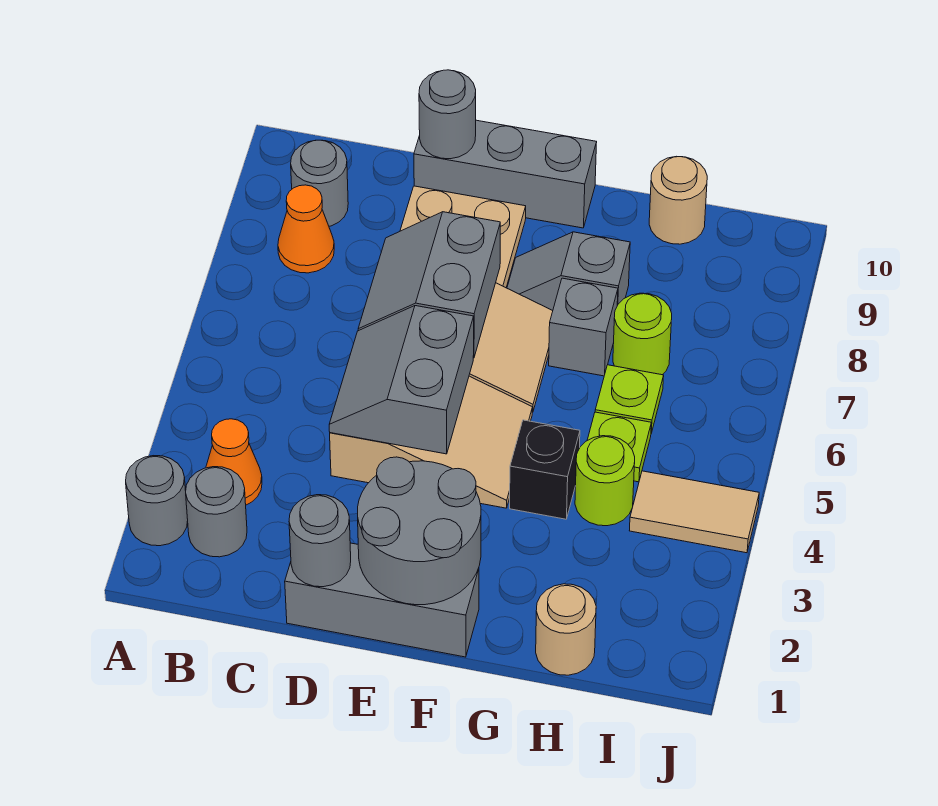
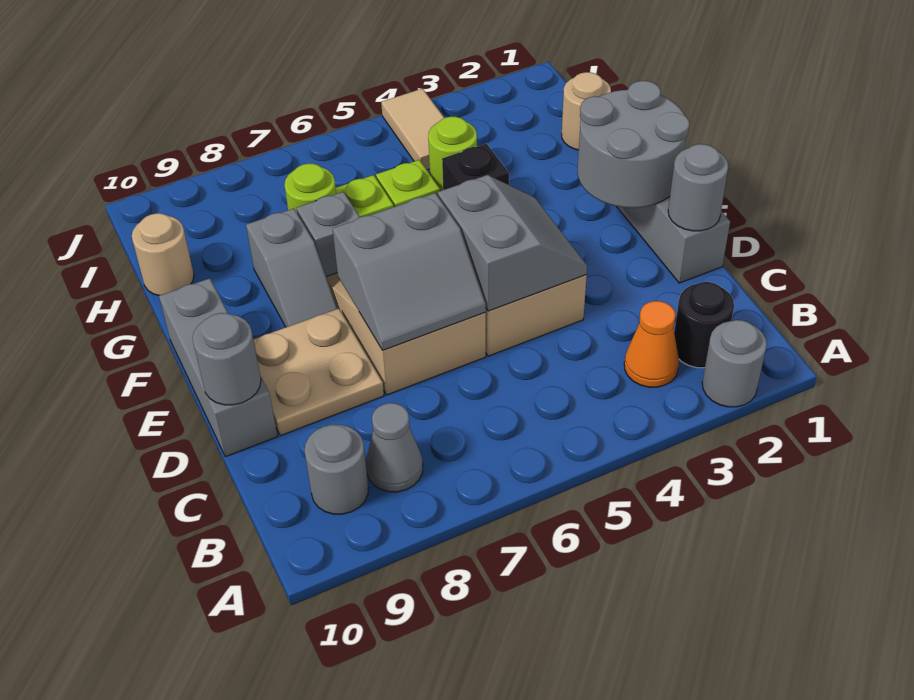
grey 1x1 round brick [186,467,247,557] -> black 1x1 round brick [674,282,734,368]
orange 1x1 cone [278,185,334,273] -> grey 1x1 cone [366,403,423,492]
grey 2x2 slope [329,306,474,454] -> grey 2x2 slope turned to [438,175,587,311]

